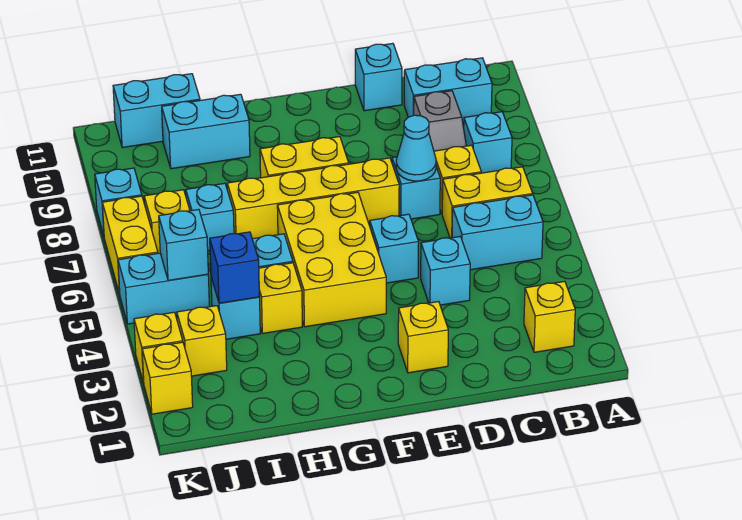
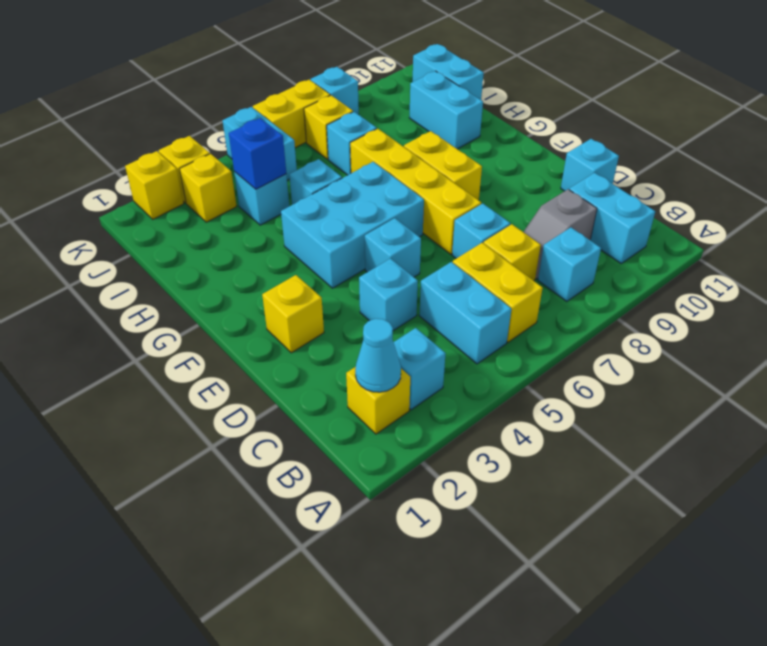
cyan 1x1 cone [396,115,436,181] -> cyan 1x1 cone moved to [355,319,401,392]
yellow 2x3 brick [277,192,386,327] -> cyan 2x3 brick [281,162,424,288]
yellow 1x1 brick [259,263,302,333] -> none
cyan 1x1 brick [159,209,208,280] -> cyan 1x1 brick moved to [394,328,446,410]

